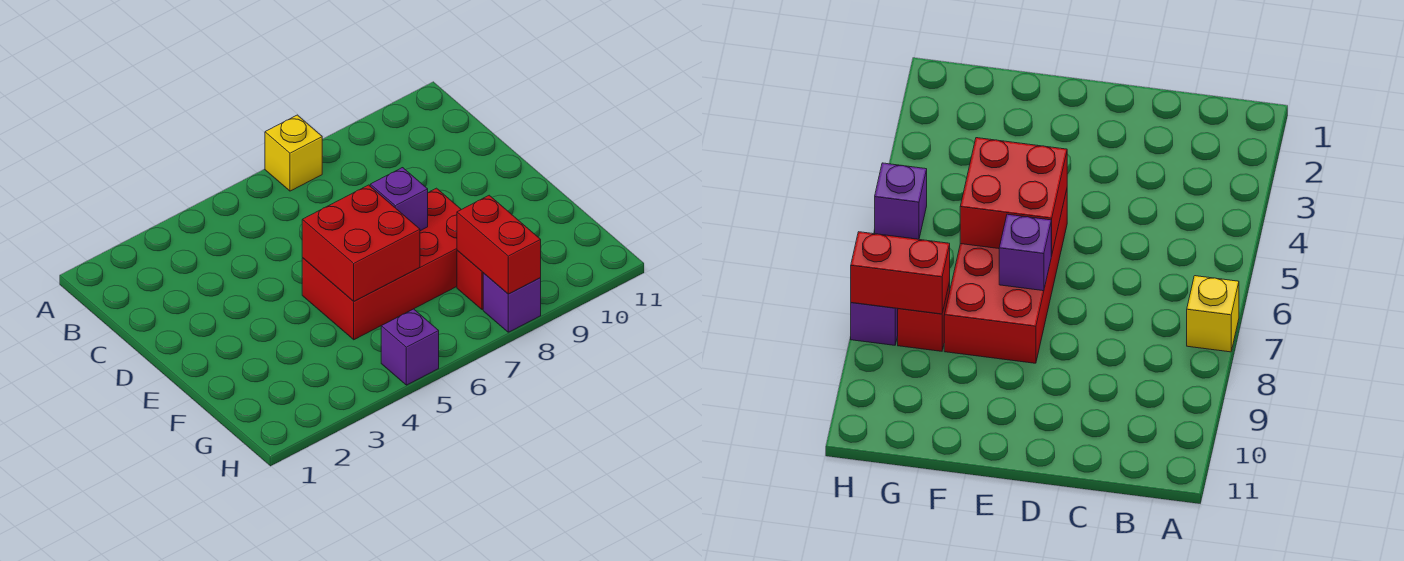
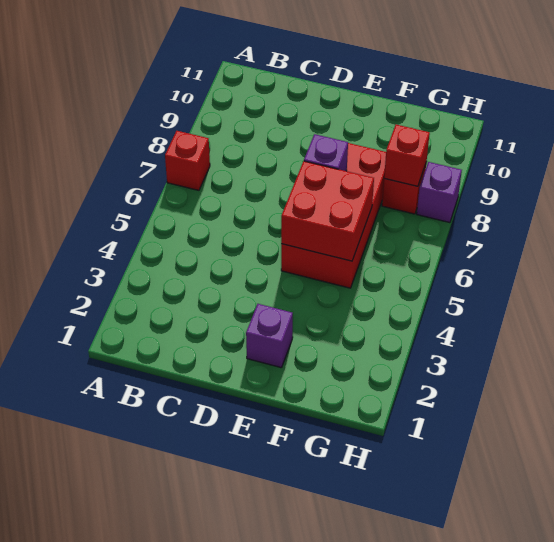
yellow 1x1 brick [265,115,322,191] -> red 1x1 brick [165,131,210,190]
red 1x2 brick [457,195,541,294] -> red 1x1 brick [384,125,430,186]
purple 1x1 brick [381,309,439,385] -> purple 1x1 brick moved to [246,304,293,368]

